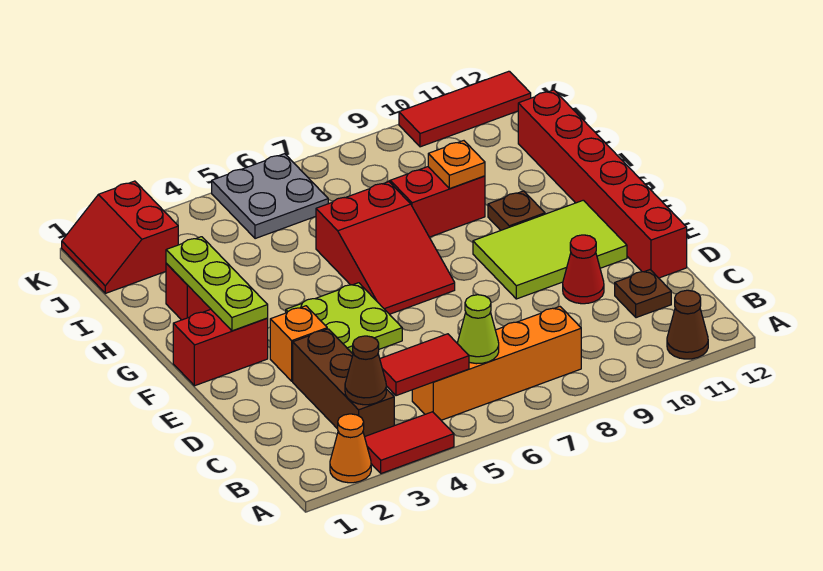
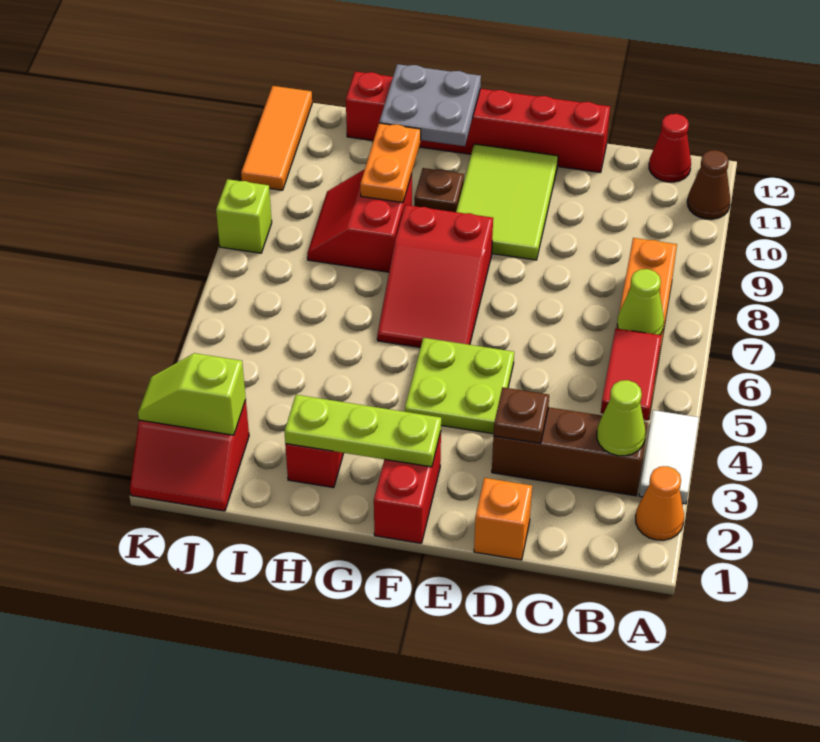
red 1x2 tile [365,412,454,474] -> white 1x2 tile [639,410,699,504]
brown 1x1 cone [345,336,386,405] -> lime 1x1 cone [597,380,645,456]
brown 1x1 plate [615,270,671,318] -> brown 1x1 plate moved to [493,387,549,443]
red 1x1 cone [563,235,604,304] -> red 1x1 cone moved to [649,114,691,182]
orange 1x1 brick [270,306,327,381] -> orange 1x1 brick moved to [474,478,532,560]
red 2x3 slope [316,182,455,314] -> red 2x3 slope turned to [377,205,493,347]
orange 1x1 plate [428,141,485,189] -> orange 1x2 plate [360,123,421,203]
none -> lime 1x2 slope [138,353,246,435]
grey 2x2 plate [212,154,328,239] -> grey 2x2 plate moved to [379,64,481,146]
none -> lime 1x1 brick [216,179,272,253]
red 1x3 tile [399,71,531,147] -> orange 1x3 tile [241,86,312,190]

